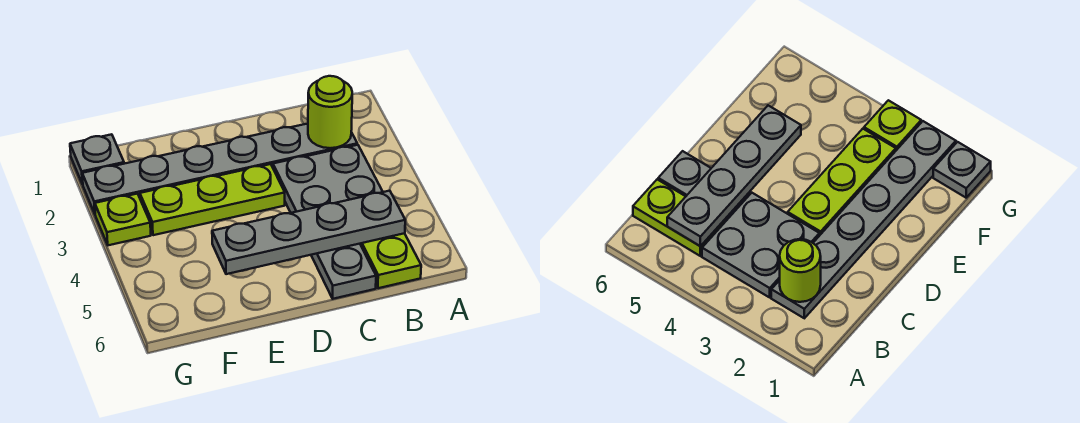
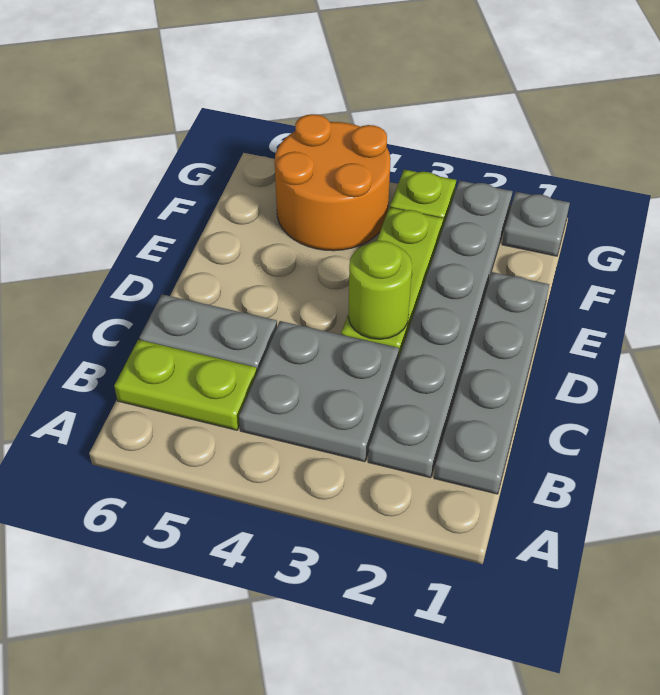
lime 1x1 round brick [308,76,352,148] -> lime 1x1 round brick moved to [348,241,412,339]
grey 1x4 plate [212,191,405,274] -> grey 1x4 plate moved to [434,272,549,494]
none -> orange 2x2 round brick [275,114,390,251]

